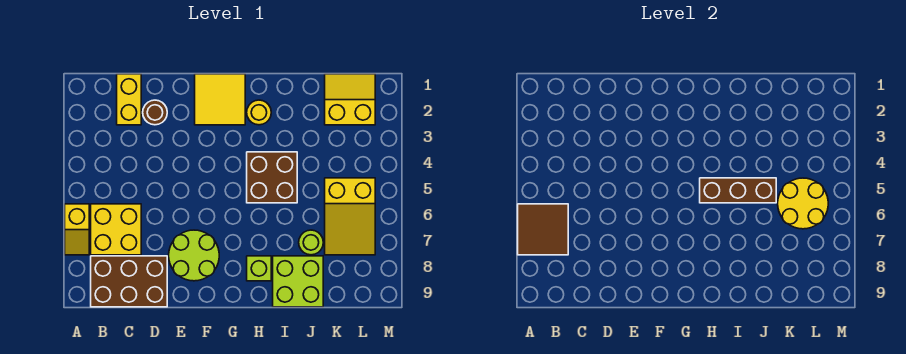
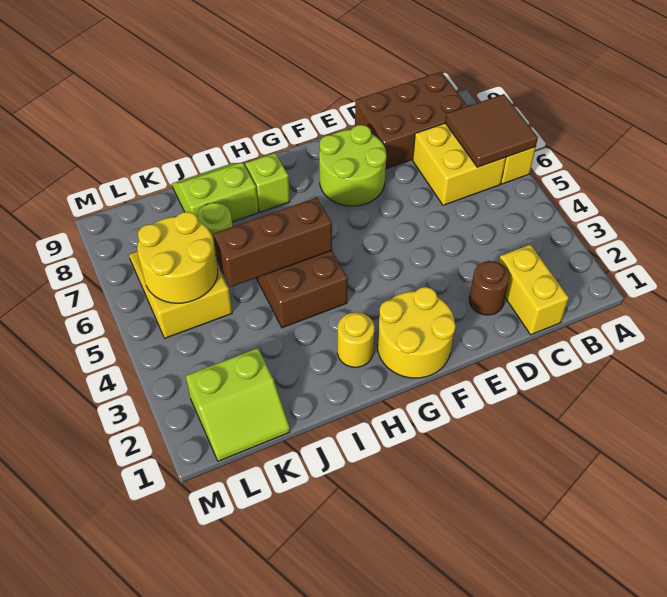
yellow 2x2 tile [195,74,245,125] -> yellow 2x2 round brick [377,287,456,378]
lime 2x2 brick [273,256,323,307] -> lime 2x2 slope [172,163,258,222]
yellow 2x2 slope [325,74,375,125] -> lime 2x2 slope [186,348,290,461]

